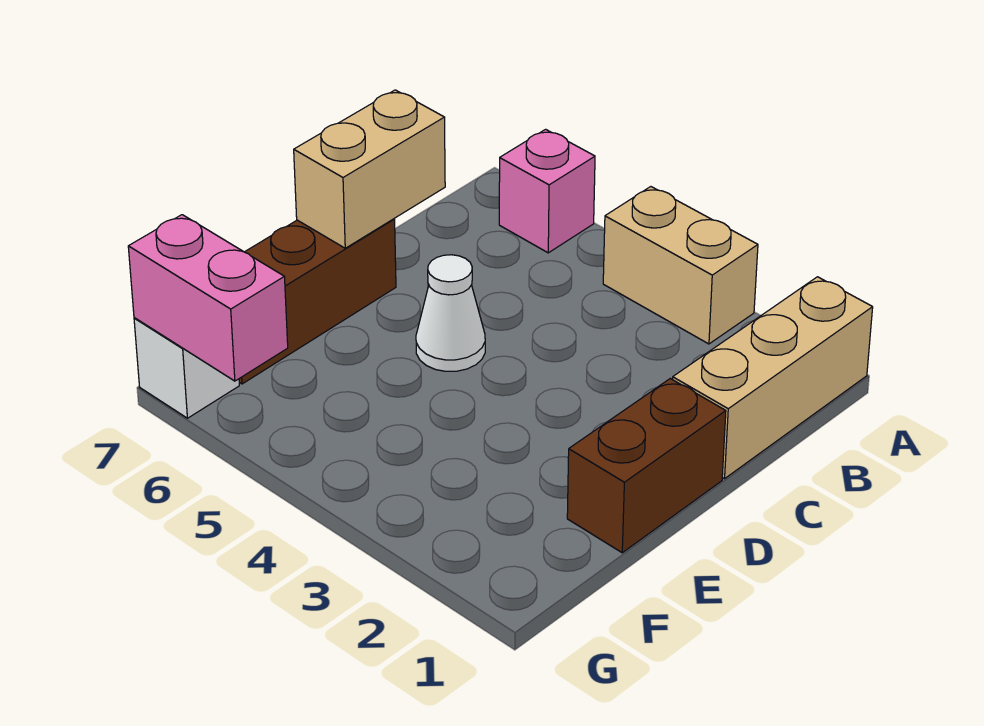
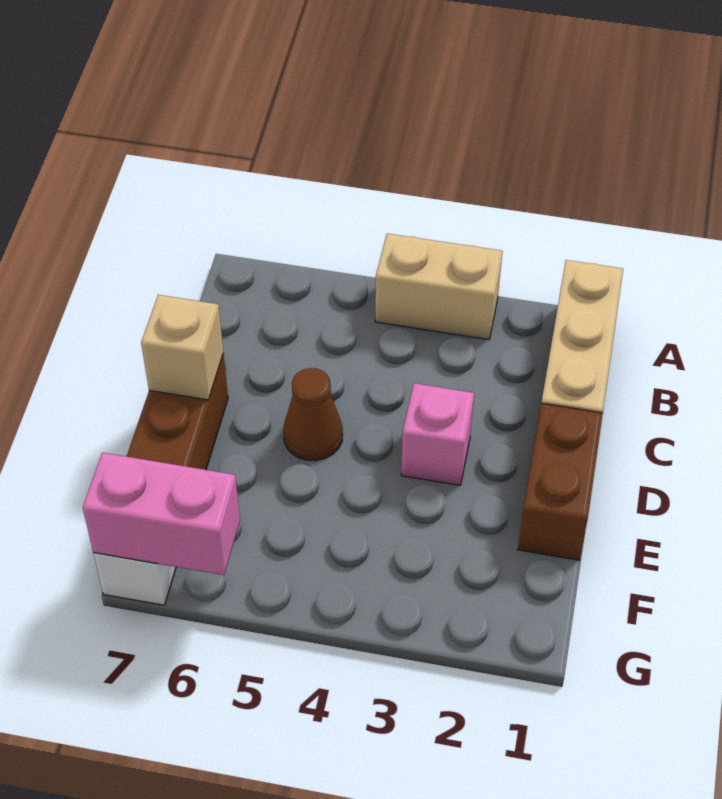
pink 1x1 brick [499,129,595,253] -> pink 1x1 brick moved to [401,383,474,485]
tan 1x2 brick [294,90,445,248] -> tan 1x1 brick [141,295,223,400]
white 1x1 cone [416,255,485,371] -> brown 1x1 cone [283,368,343,461]

